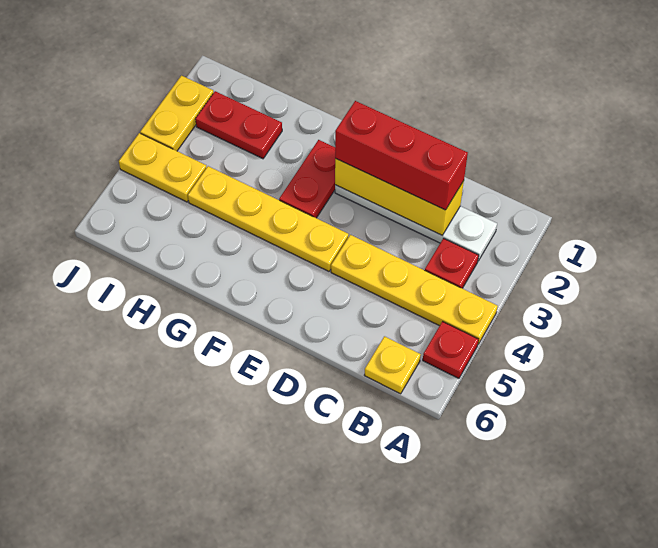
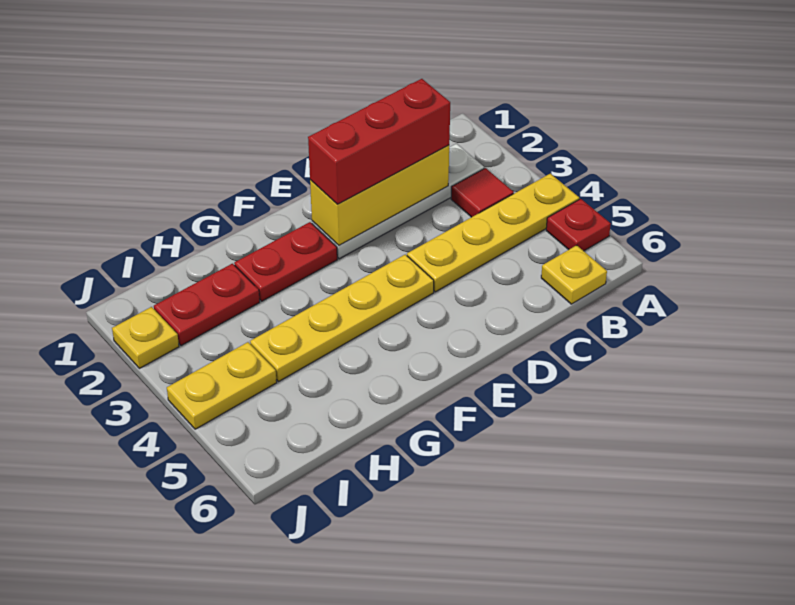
red 1x1 plate [425,238,479,288] -> red 1x1 tile [451,168,514,217]
red 1x2 plate [279,140,336,218] -> red 1x2 plate turned to [234,222,337,301]
yellow 1x2 plate [140,76,214,151] -> yellow 1x1 plate [112,307,179,368]

